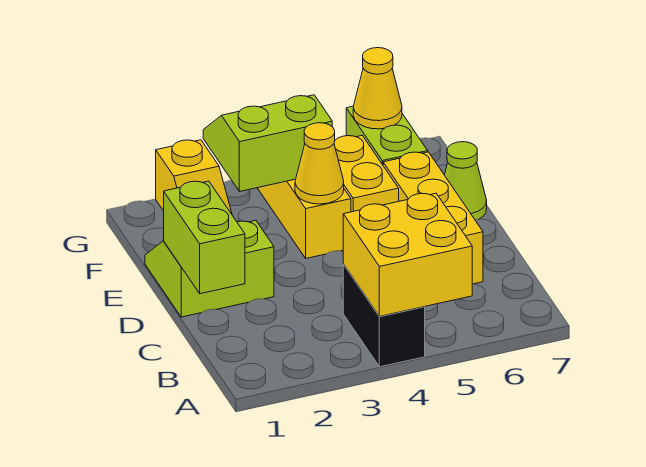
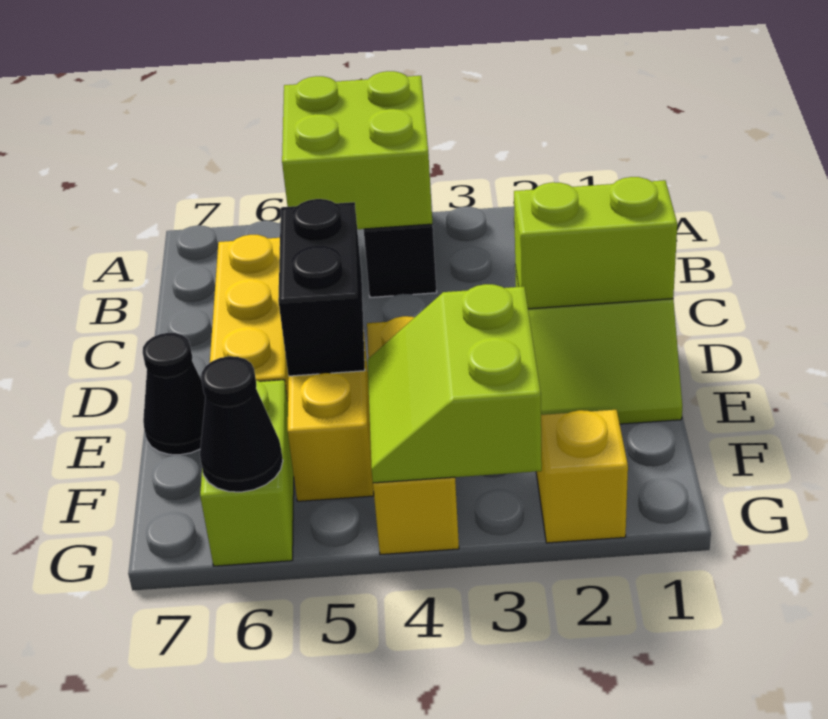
yellow 2x2 brick [343,193,472,316] -> lime 2x2 brick [282,71,433,229]
lime 1x2 brick [164,181,245,294] -> lime 1x2 brick turned to [514,177,677,309]
none -> black 1x2 brick [278,199,365,376]
yellow 1x1 cone [295,123,344,204] -> none
lime 1x1 cone [445,142,487,220] -> black 1x1 cone [143,333,206,455]
lime 2x2 slope [203,95,332,192] -> lime 2x2 slope turned to [368,284,542,483]
yellow 1x1 cone [353,48,402,129] -> black 1x1 cone [200,356,283,492]

